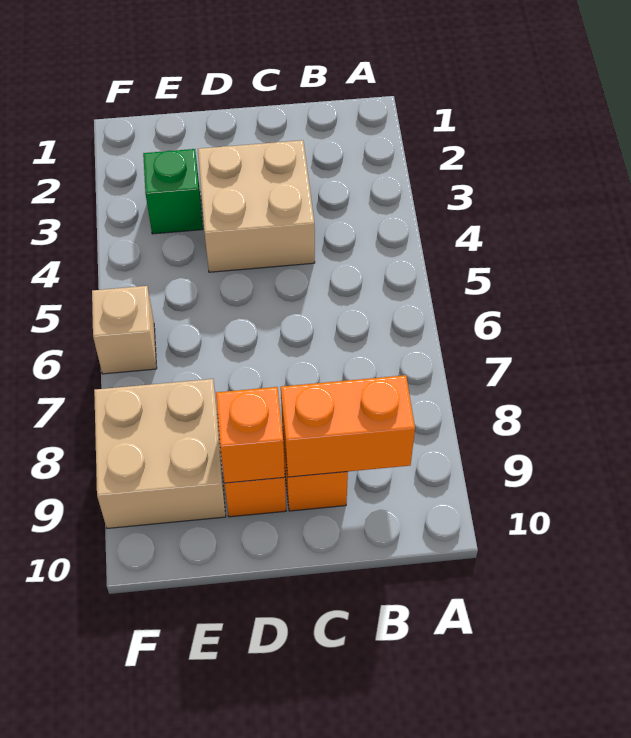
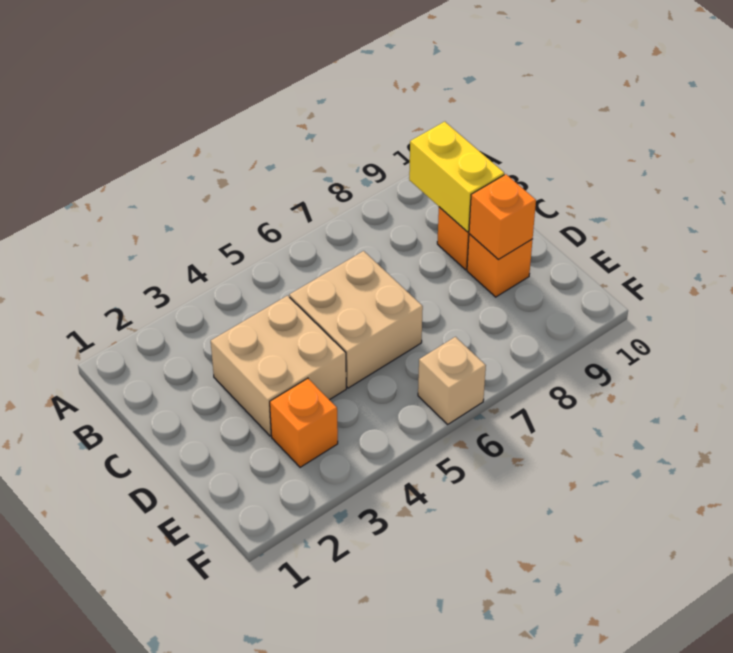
orange 1x2 brick [281,375,415,477] -> yellow 1x2 brick [409,122,504,232]
green 1x1 brick [143,149,203,234] -> orange 1x1 brick [270,378,338,467]
tan 2x2 brick [94,379,226,528] -> tan 2x2 brick moved to [289,251,423,388]

